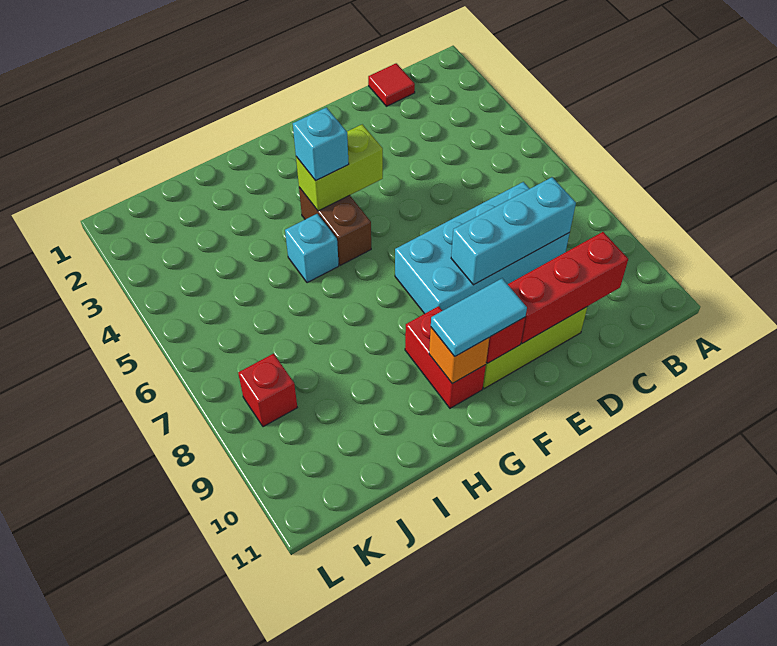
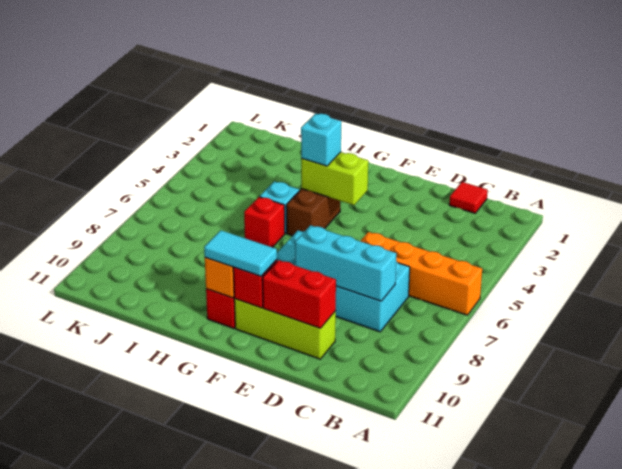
none -> orange 1x4 brick [361,232,482,315]
red 1x3 brick [508,232,628,343] -> red 1x2 brick [263,260,336,328]
red 1x1 brick [238,353,297,427] -> red 1x1 brick moved to [244,197,285,247]

